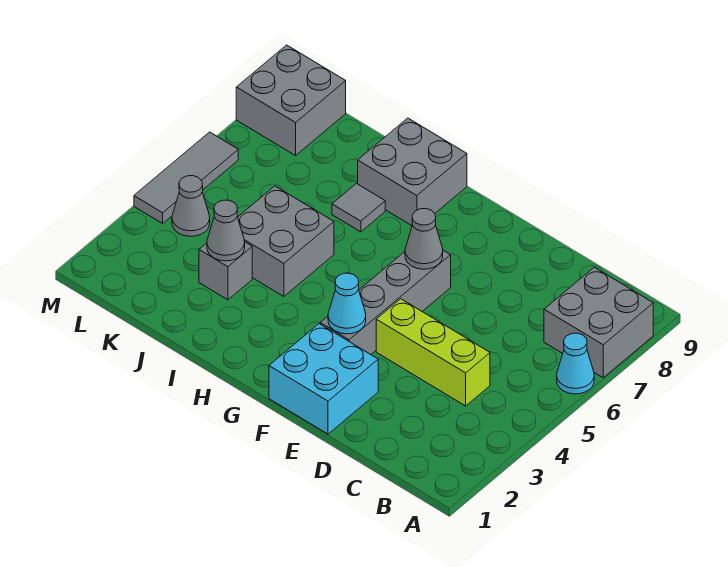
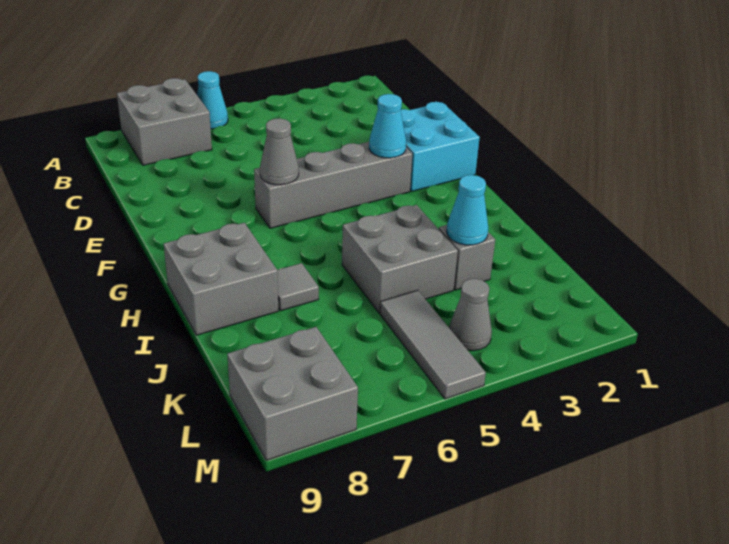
lime 1x3 brick [376,299,490,406] -> none
grey 1x1 cone [207,200,245,261] -> cyan 1x1 cone [447,175,488,245]
grey 1x3 tile [134,132,238,223] -> grey 1x3 tile turned to [380,290,486,399]

